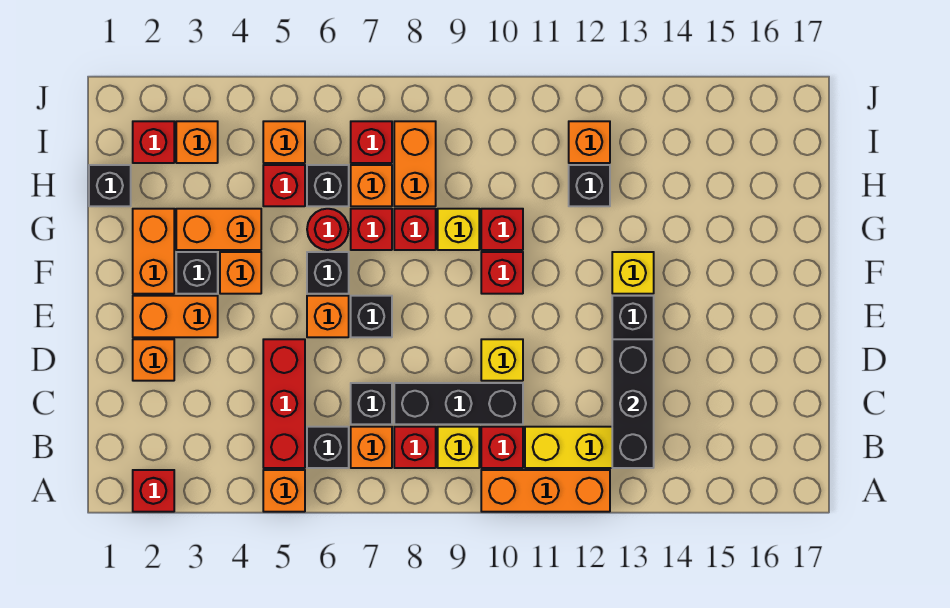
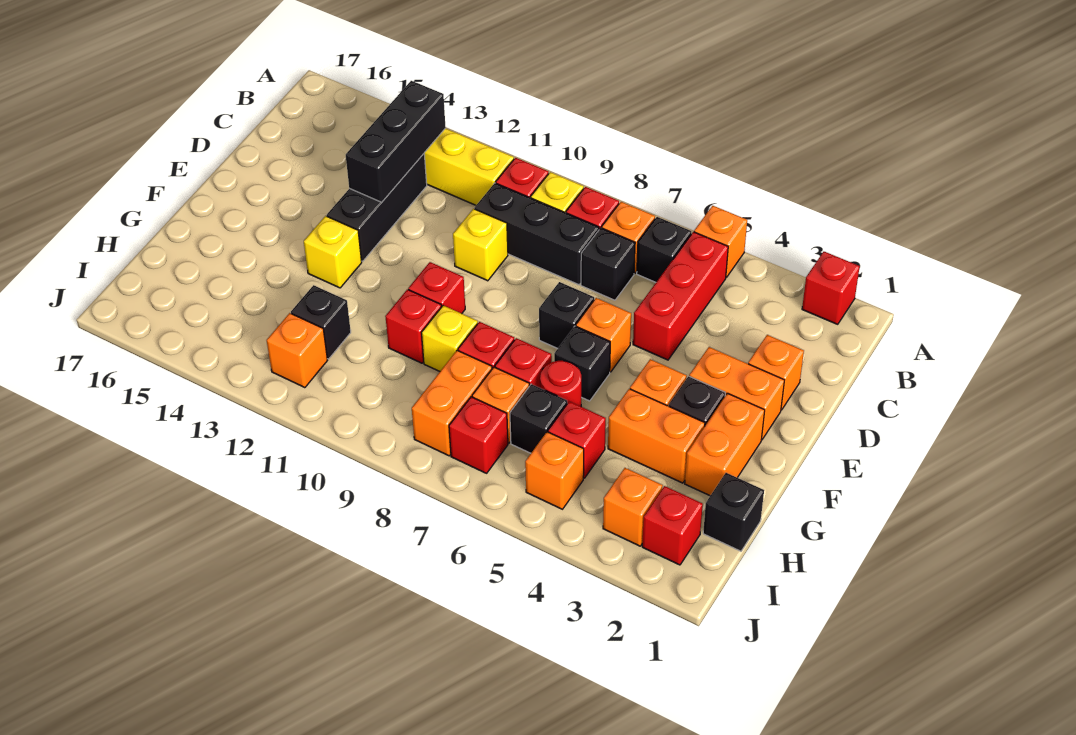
orange 1x3 brick [481,470,610,512] -> none

